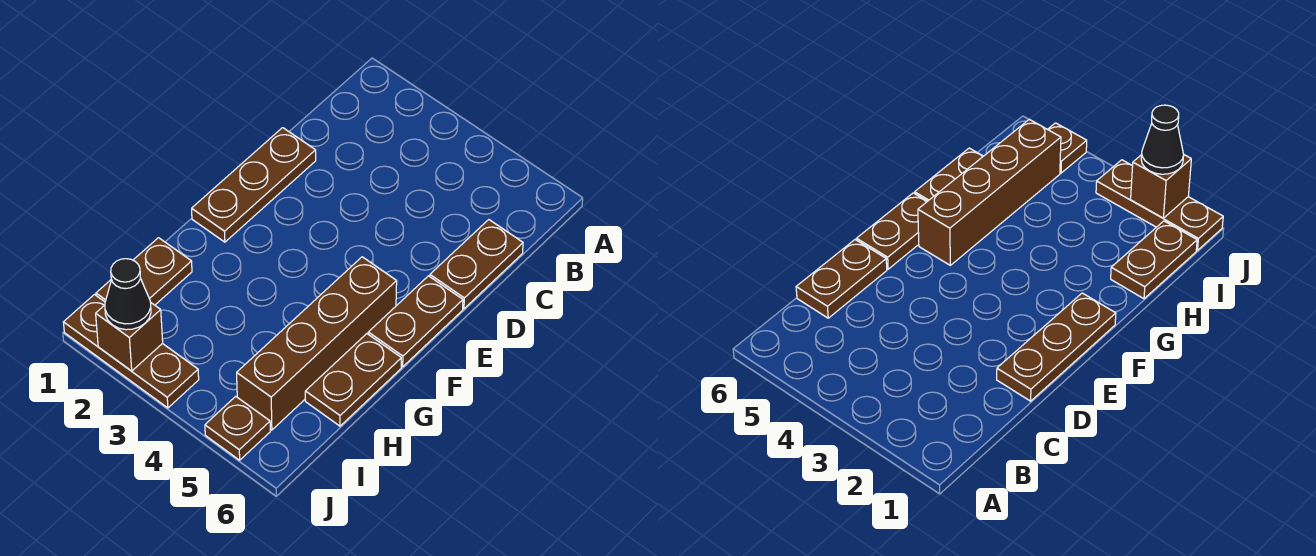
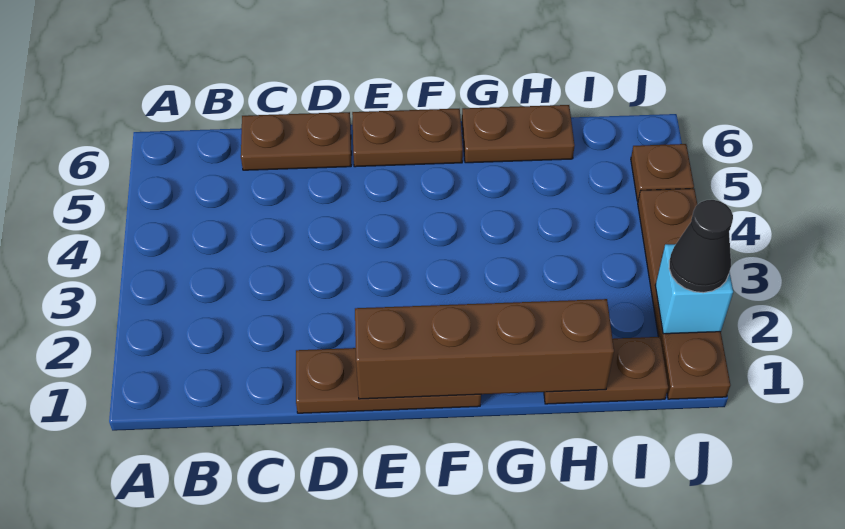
brown 1x4 brick [237,257,397,430] -> brown 1x4 brick moved to [355,299,614,399]
brown 1x3 plate [63,295,199,408] -> brown 1x4 plate [638,189,730,399]
brown 1x1 brick [96,303,163,371] -> cyan 1x1 brick [655,244,733,334]

